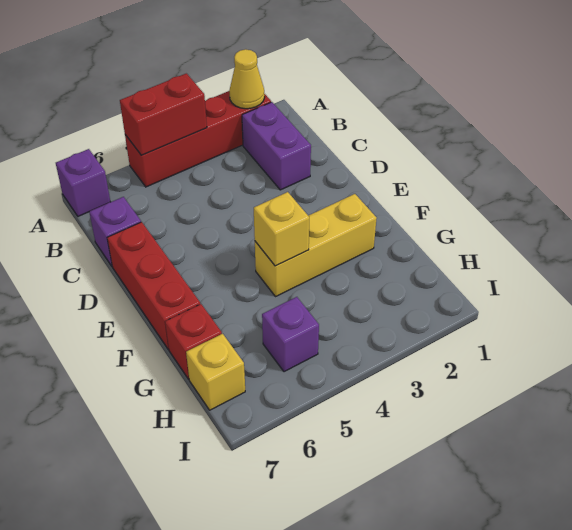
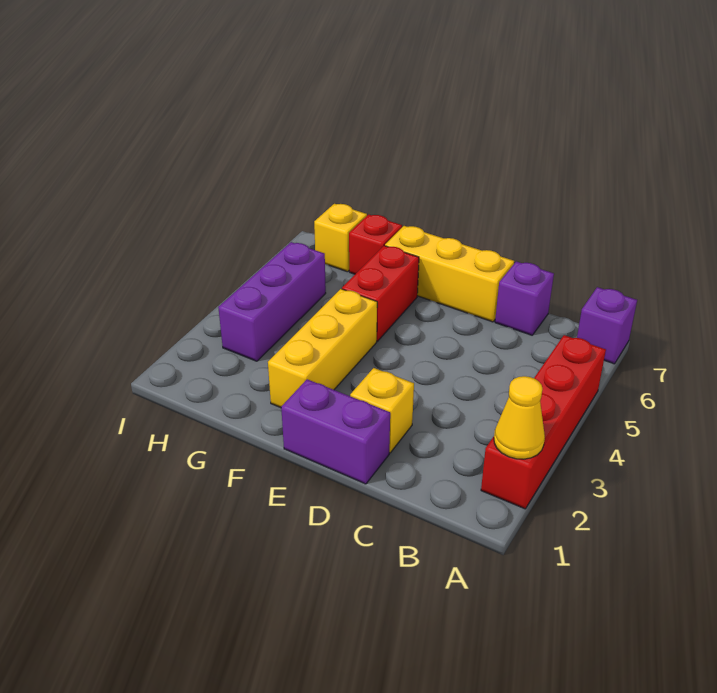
red 1x2 brick [120,73,207,155] -> red 1x2 brick moved to [342,246,419,341]
purple 1x2 brick [242,102,311,190] -> purple 1x2 brick moved to [281,379,390,484]
red 1x3 brick [107,222,200,349] -> yellow 1x3 brick [385,226,514,322]
yellow 1x1 brick [254,192,309,266] -> yellow 1x1 brick moved to [350,368,414,453]
purple 1x1 brick [262,297,319,372] -> purple 1x3 brick [218,242,326,361]

